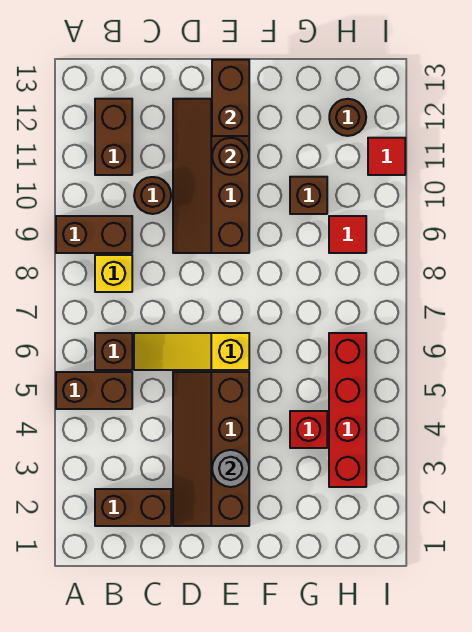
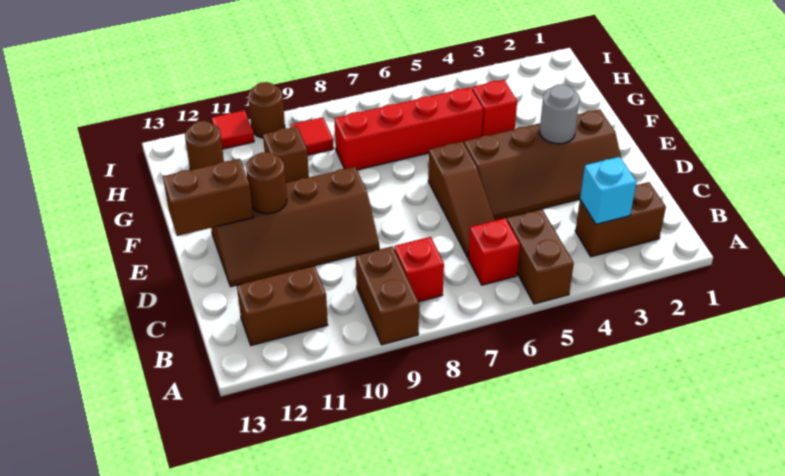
brown 1x2 brick [95,489,171,526] -> brown 1x2 brick turned to [575,182,666,257]
none -> cyan 1x1 brick [580,157,636,224]
brown 1x1 brick [95,333,132,370] -> red 1x1 brick [468,218,520,285]
yellow 1x1 brick [95,255,132,292] -> red 1x1 brick [394,237,444,302]
yellow 1x3 slope [134,333,249,370] -> brown 1x3 slope [428,142,495,257]
brown 1x1 round brick [134,177,171,214] -> brown 1x1 round brick moved to [248,82,285,138]
red 1x4 brick [329,333,366,487] -> red 1x4 brick moved to [334,87,483,170]

